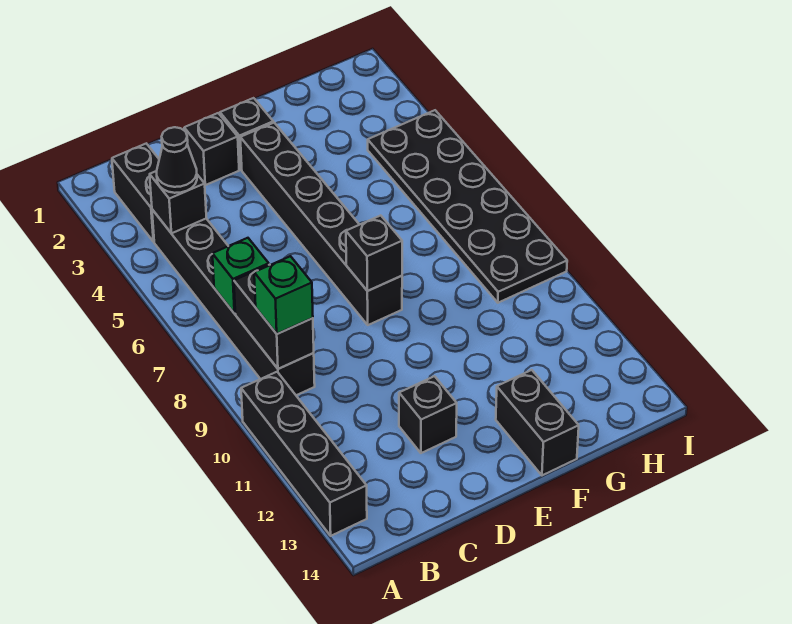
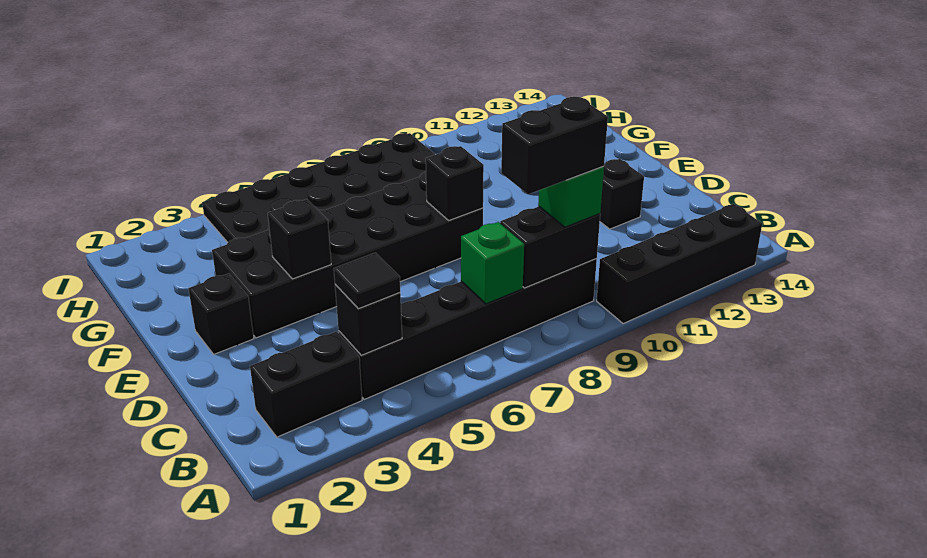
black 1x1 cone [157,127,197,193] -> black 1x1 tile [334,253,400,309]
black 1x1 brick [184,113,239,185] -> black 1x1 brick moved to [268,199,331,279]
black 1x6 brick [240,123,402,325] -> black 2x6 brick [212,172,483,338]
black 1x2 brick [496,370,579,475] -> black 1x2 brick moved to [501,97,608,195]

